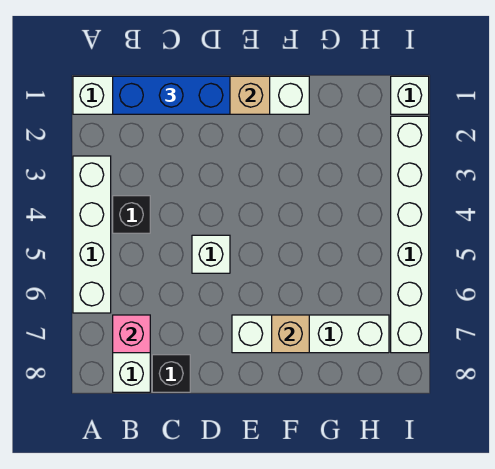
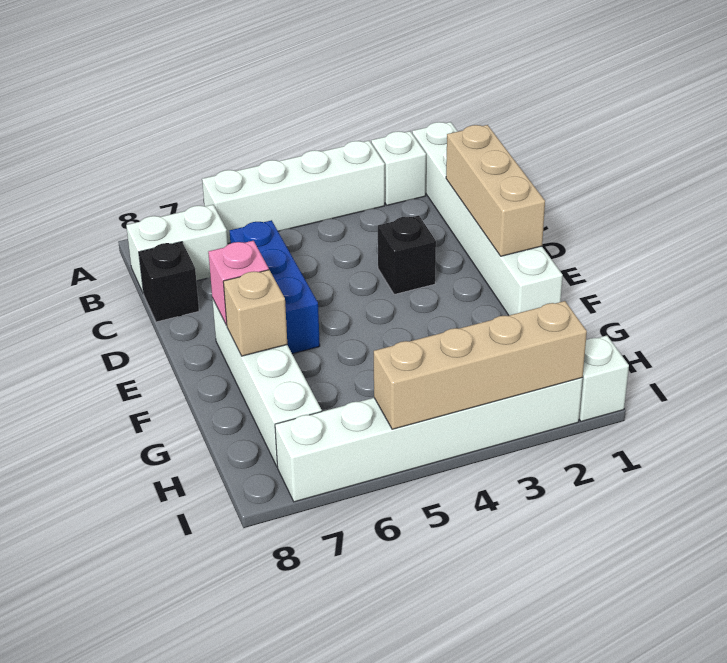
blue 1x3 brick [113,76,230,114] -> blue 1x3 brick moved to [230,220,320,354]
black 1x1 brick [113,196,150,233] -> black 1x1 brick moved to [378,215,436,295]
pink 1x1 brick [113,315,150,353] -> pink 1x1 brick moved to [208,241,269,325]
white 1x1 brick [192,235,230,273] -> white 1x1 brick moved to [371,131,426,205]
none -> tan 1x4 brick [374,301,587,429]

